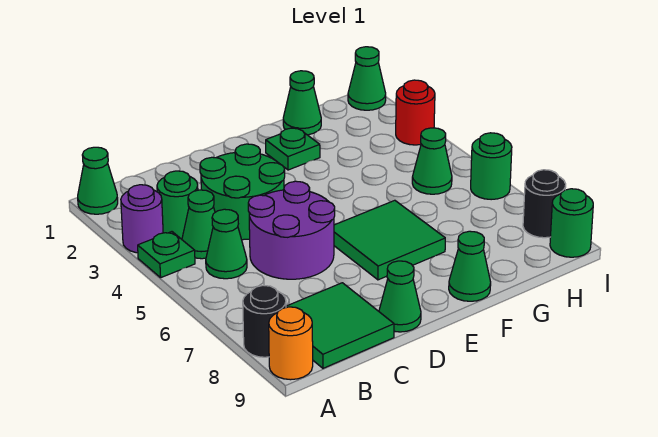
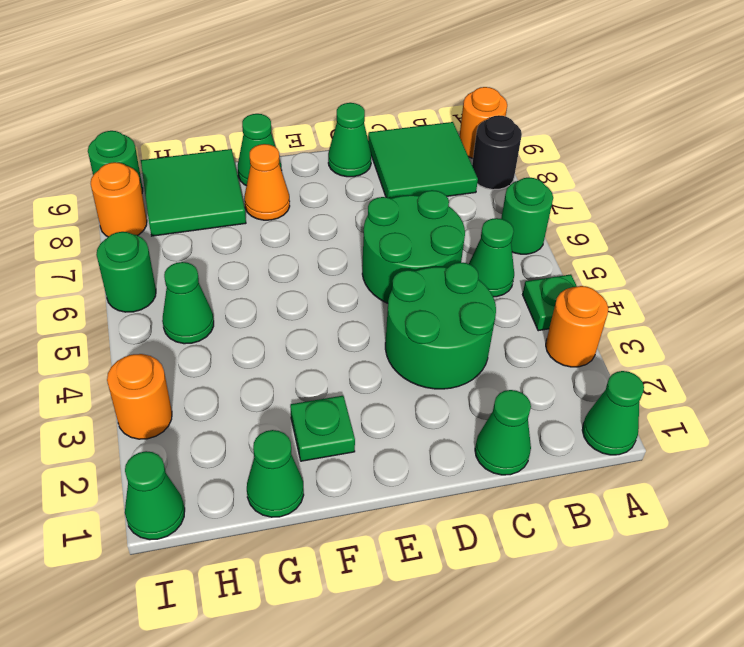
purple 1x1 round brick [121,185,163,253] -> orange 1x1 round brick [546,286,608,367]
green 1x1 round brick [157,171,198,239] -> green 1x1 round brick moved to [501,178,553,254]
green 1x1 cone [182,190,215,259] -> green 1x1 cone moved to [475,390,531,475]
purple 2x2 round brick [248,181,335,279] -> green 2x2 round brick [362,190,465,303]
green 2x2 tile [334,200,445,280] -> green 2x2 tile moved to [141,149,246,236]
none -> orange 1x1 cone [244,144,290,220]
red 1x1 round brick [396,80,435,145] -> orange 1x1 round brick [107,354,172,439]
black 1x1 round brick [523,170,566,238] -> orange 1x1 round brick [91,162,147,237]

